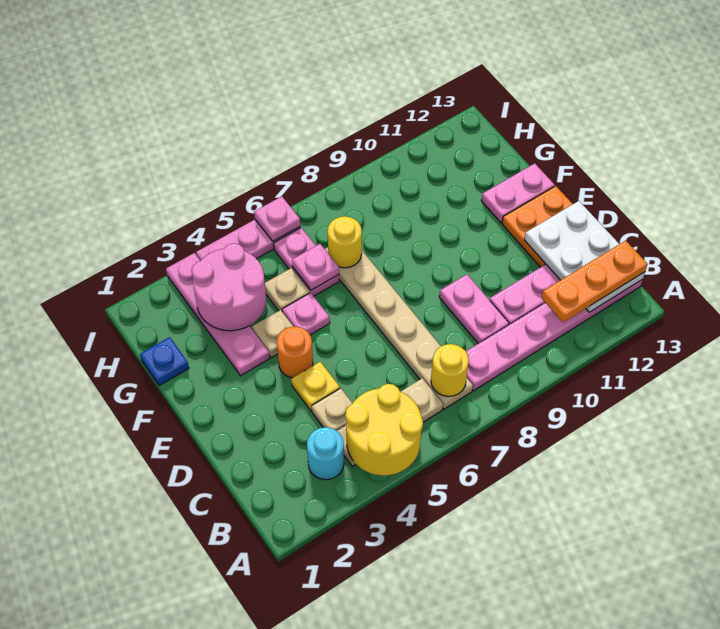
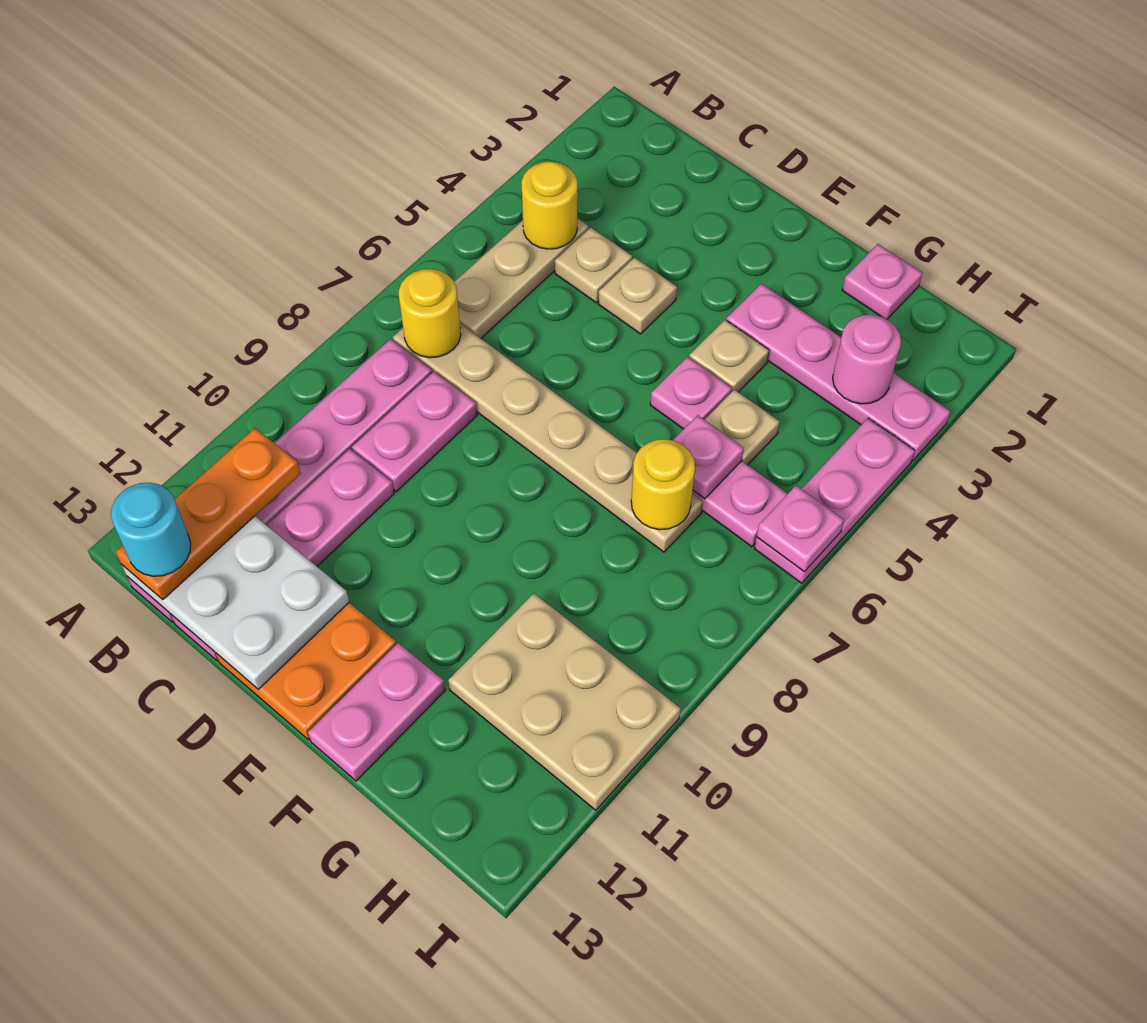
yellow 2x2 round brick [345,384,423,476] -> yellow 1x1 round brick [521,161,578,249]
cyan 1x1 round brick [307,427,344,480] -> cyan 1x1 round brick moved to [111,483,191,576]
pink 1x2 plate [439,275,509,344] -> pink 1x2 plate turned to [352,372,477,492]
yellow 1x1 plate [291,362,340,411] -> tan 1x1 plate [598,257,677,334]
orange 1x1 round brick [277,326,313,378] -> none
blue 1x1 plate [140,337,189,386] -> pink 1x1 plate [842,244,922,319]
pink 2x2 round brick [191,243,266,331] -> pink 1x1 round brick [833,315,901,404]
none -> tan 2x3 plate [448,593,681,810]

